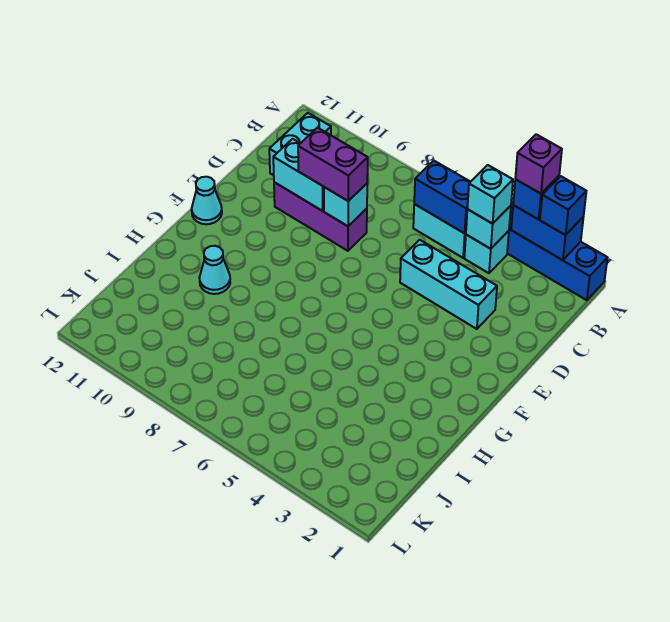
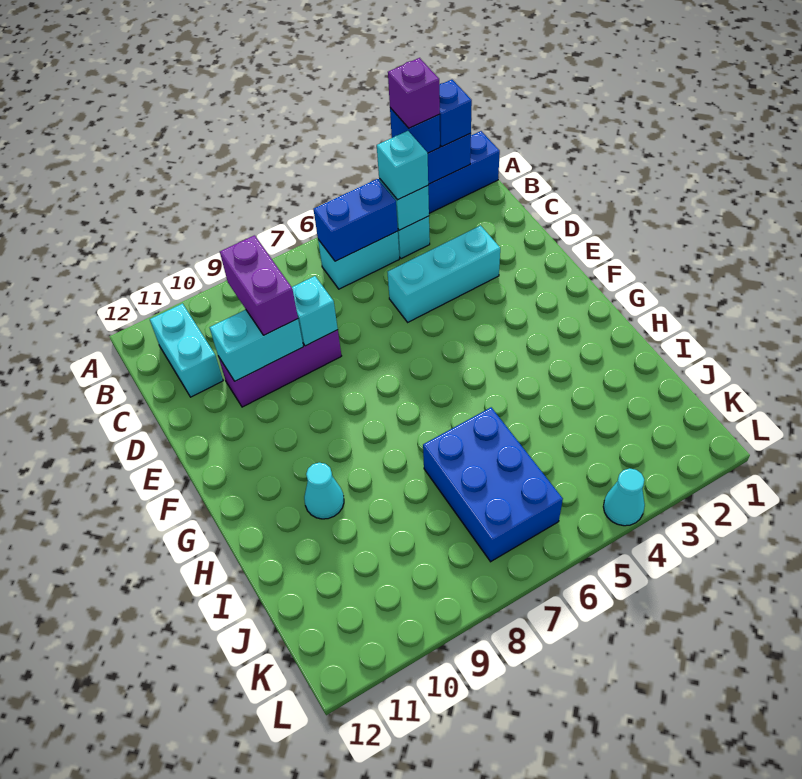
purple 1x2 brick [298,128,368,201] -> purple 1x2 brick turned to [220,235,298,335]
cyan 1x1 cone [192,177,222,224] -> cyan 1x1 cone moved to [603,468,645,526]
none -> blue 2x3 brick [423,407,563,562]

